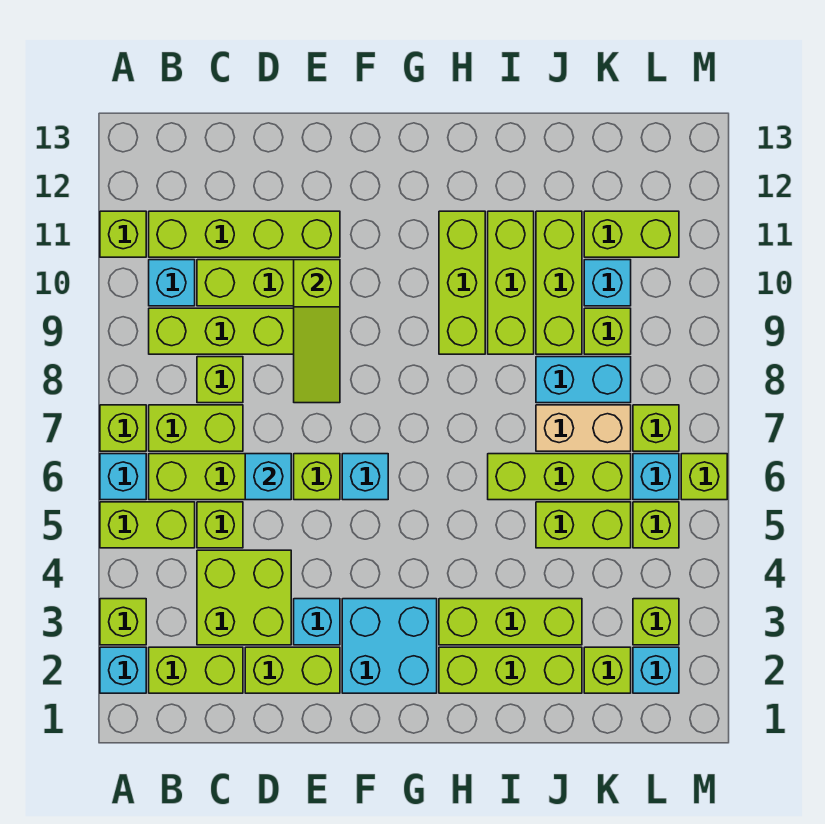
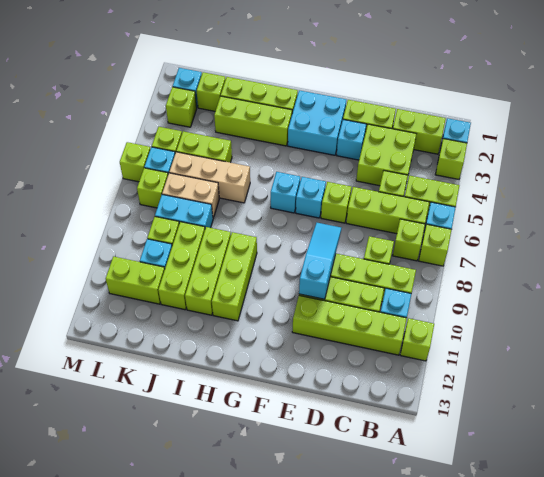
lime 1x2 brick [149,405,243,451] -> lime 1x1 brick [393,219,425,261]
cyan 1x1 brick [245,454,291,500] -> cyan 1x1 brick moved to [271,172,300,213]
lime 1x3 slope [294,260,340,403] -> cyan 1x3 slope [299,223,341,299]
lime 1x3 brick [488,454,631,500] -> tan 1x3 brick [169,152,250,203]

